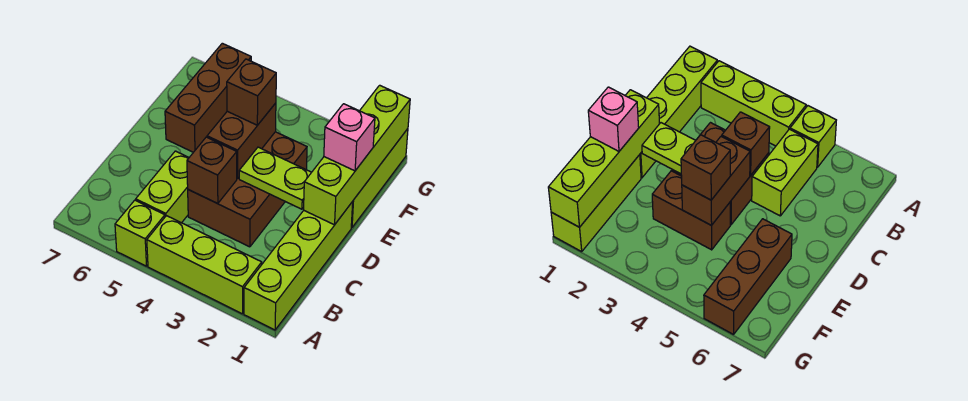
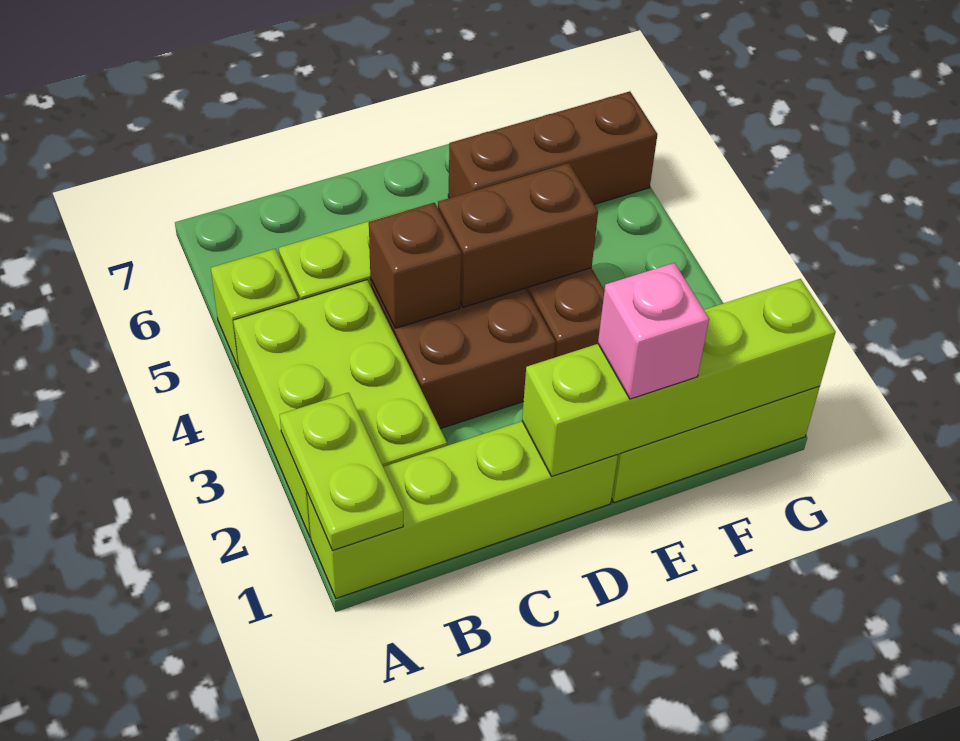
lime 1x3 brick [147,216,262,314] -> lime 2x3 brick [233,280,447,537]
lime 1x2 plate [239,147,312,209] -> lime 1x2 plate moved to [280,393,403,551]
brown 1x1 brick [227,59,276,125] -> none

